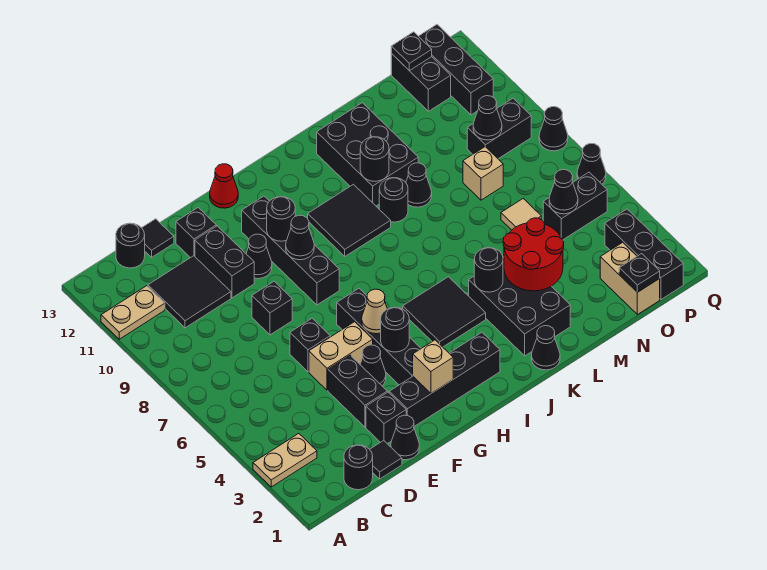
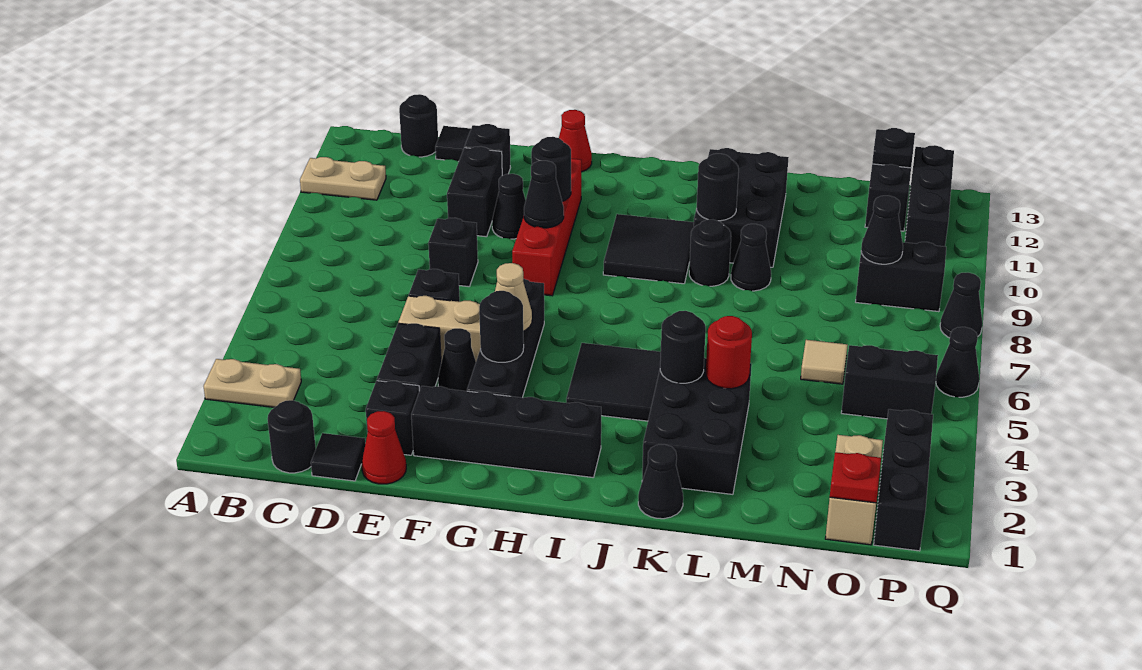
black 2x2 tile [148,256,231,328] -> none
black 1x1 cone [391,415,419,460] -> red 1x1 cone [362,411,406,484]
tan 1x1 brick [413,340,453,393] -> none
black 1x4 brick [242,196,339,305] -> red 1x4 brick [512,159,582,296]
red 2x2 round brick [503,218,564,291] -> red 1x1 round brick [706,316,752,389]
tan 1x1 brick [463,147,503,200] -> none
black 1x1 plate [619,254,660,292] -> red 1x1 plate [830,452,881,503]
black 1x1 cone [549,170,578,214] -> none

